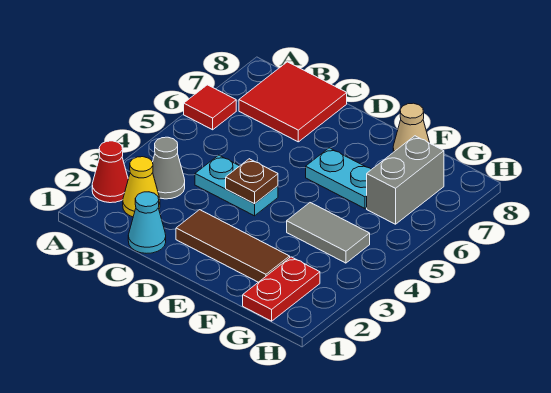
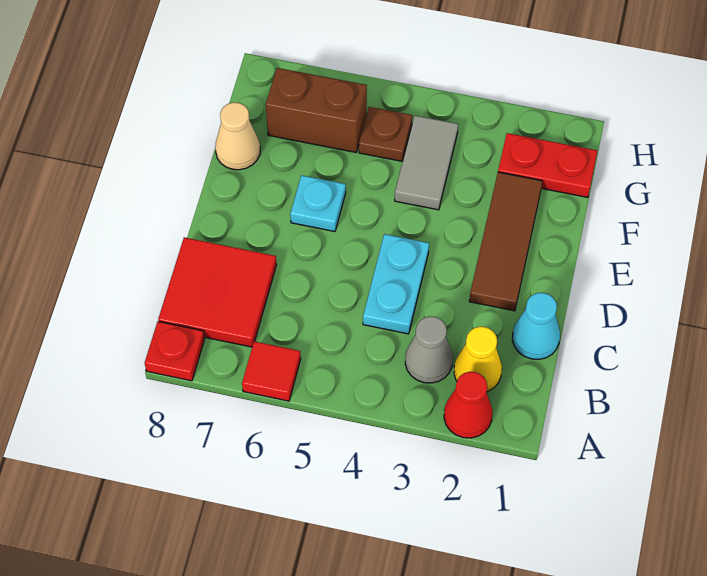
none -> red 1x1 plate [145,322,205,381]
brown 1x1 plate [226,159,278,204] -> brown 1x1 plate moved to [359,107,412,161]
cyan 1x2 plate [306,148,371,208] -> cyan 1x1 plate [290,175,346,232]
grey 1x2 brick [367,136,444,224] -> brown 1x2 brick [266,68,367,152]

